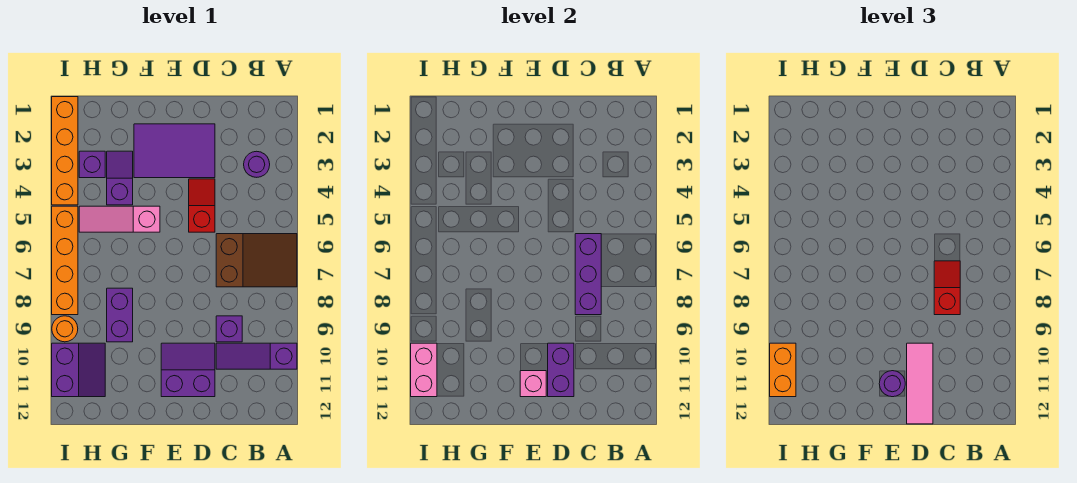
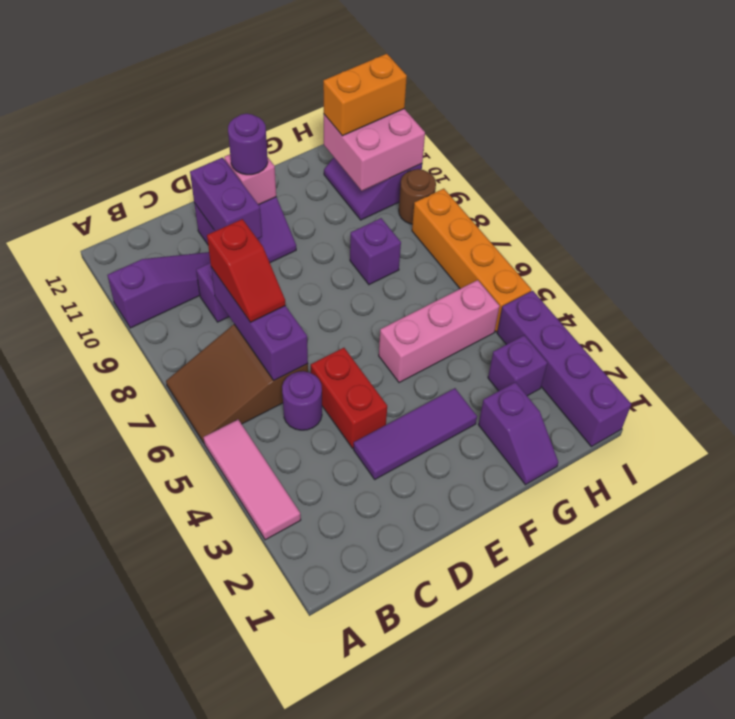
purple 1x1 round brick [244,151,270,177] -> purple 1x1 round brick moved to [282,371,322,430]
purple 2x3 tile [134,124,215,178] -> purple 1x3 tile [354,388,477,479]
red 1x2 slope [189,179,215,232] -> red 1x2 brick [311,348,387,448]
pink 1x3 tile [907,343,933,424] -> pink 1x3 tile moved to [204,420,301,540]
pink 1x3 slope [79,206,160,232] -> pink 1x3 brick [379,280,500,383]
purple 1x2 slope [107,151,133,205] -> purple 1x2 slope moved to [478,382,558,485]
purple 1x2 brick [107,288,133,342] -> purple 1x1 brick [350,218,401,285]
orange 1x4 brick [52,97,78,205] -> purple 1x4 brick [497,291,631,447]
orange 1x1 round brick [52,316,78,342] -> brown 1x1 round brick [399,169,436,224]
pink 1x2 brick [411,343,437,397] -> pink 2x2 brick [324,109,425,191]
orange 1x2 brick [770,343,796,397] -> orange 1x2 brick turned to [323,54,407,136]

